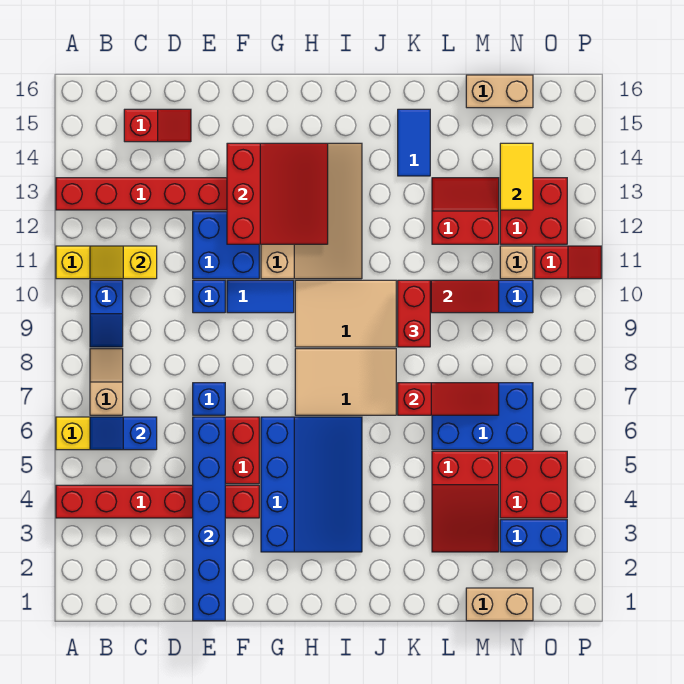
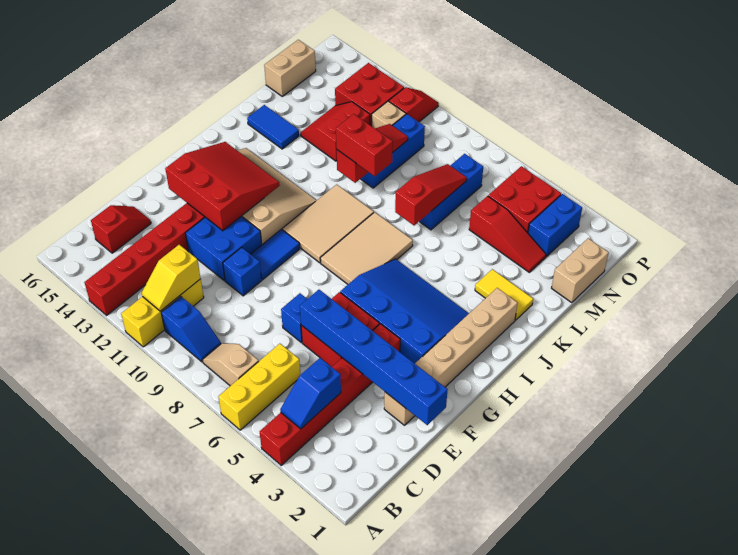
blue 1x2 slope [90,417,157,450] -> blue 1x2 slope moved to [280,358,341,429]
none -> tan 1x6 brick [384,288,517,425]
red 2x3 slope [432,451,499,552] -> red 1x3 slope [469,196,546,272]
blue 2x3 brick [432,383,533,450] -> blue 1x3 brick [419,154,483,230]
yellow 1x2 tile [500,143,533,210] -> yellow 1x2 tile moved to [475,269,533,320]

